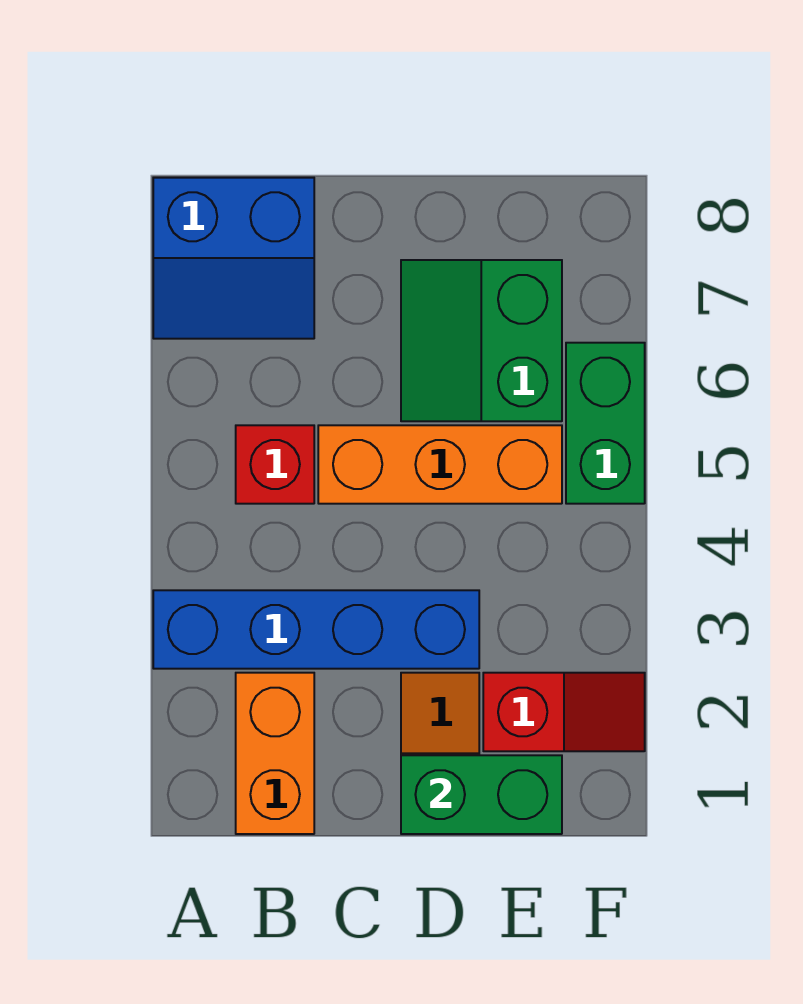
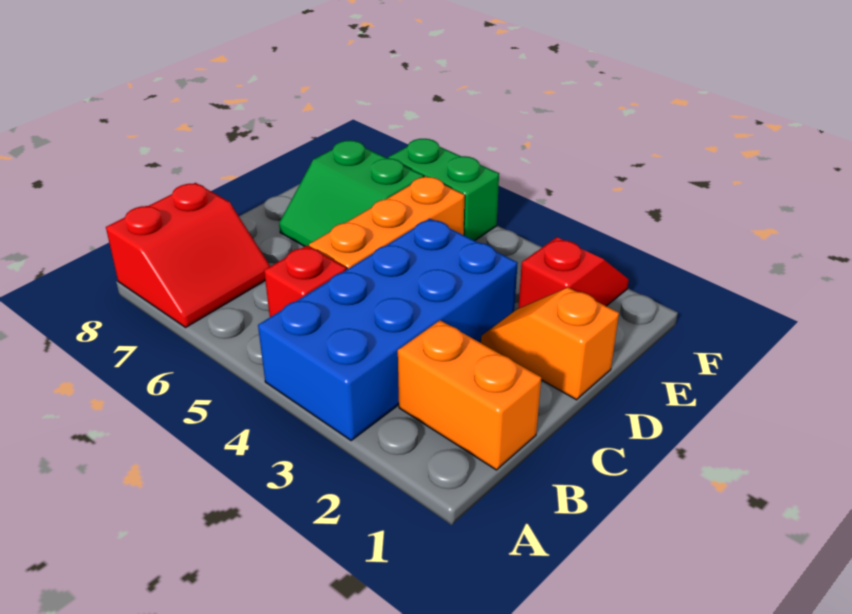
blue 1x4 brick [153,590,479,669] -> blue 2x4 brick [258,219,518,440]
blue 2x2 slope [153,178,314,339] -> red 2x2 slope [106,183,270,327]
green 1x2 brick [401,755,562,834] -> none

